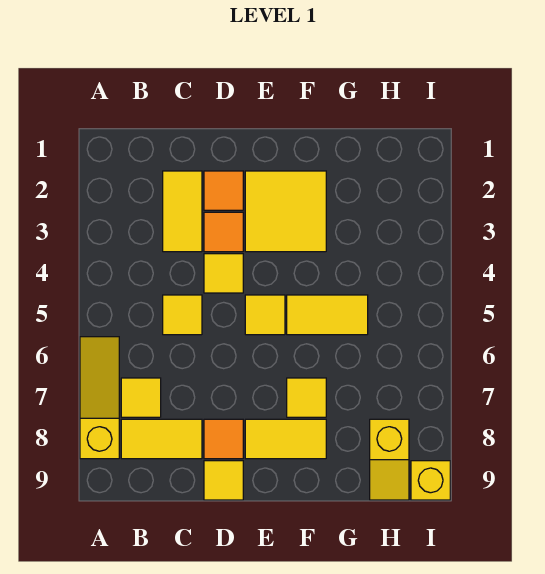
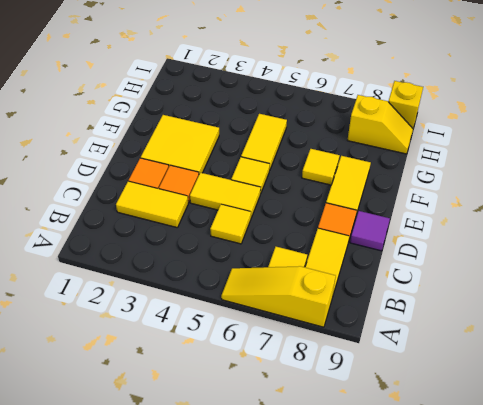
yellow 1x1 tile [204,254,243,293] -> yellow 1x2 tile [190,173,261,218]
yellow 1x1 tile [204,461,243,500] -> purple 1x1 tile [350,211,390,251]

